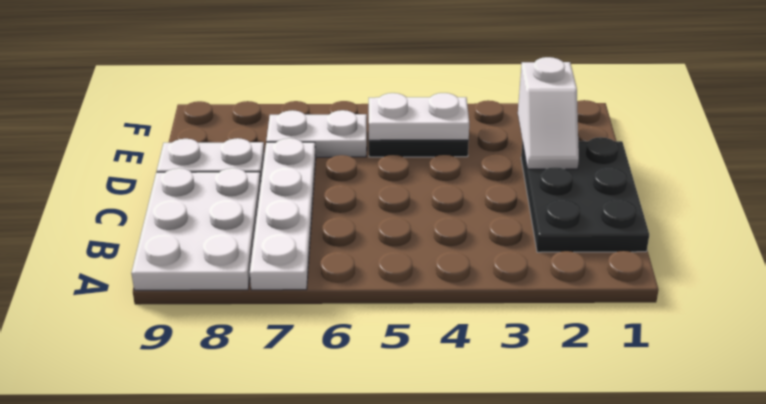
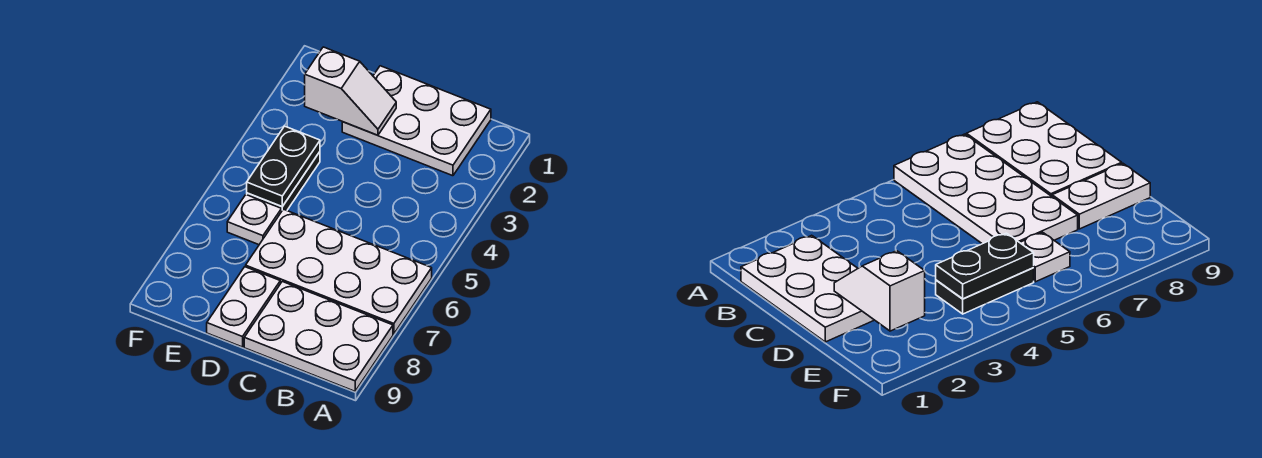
white 1x4 plate [250,138,316,290] -> white 2x4 plate [246,209,432,334]
black 2x3 plate [521,137,649,252] -> white 2x3 plate [342,66,491,176]
white 1x2 plate [369,93,469,140] -> black 1x2 plate [247,126,320,207]
white 1x2 plate [266,110,367,157] -> white 1x1 plate [227,195,281,245]

